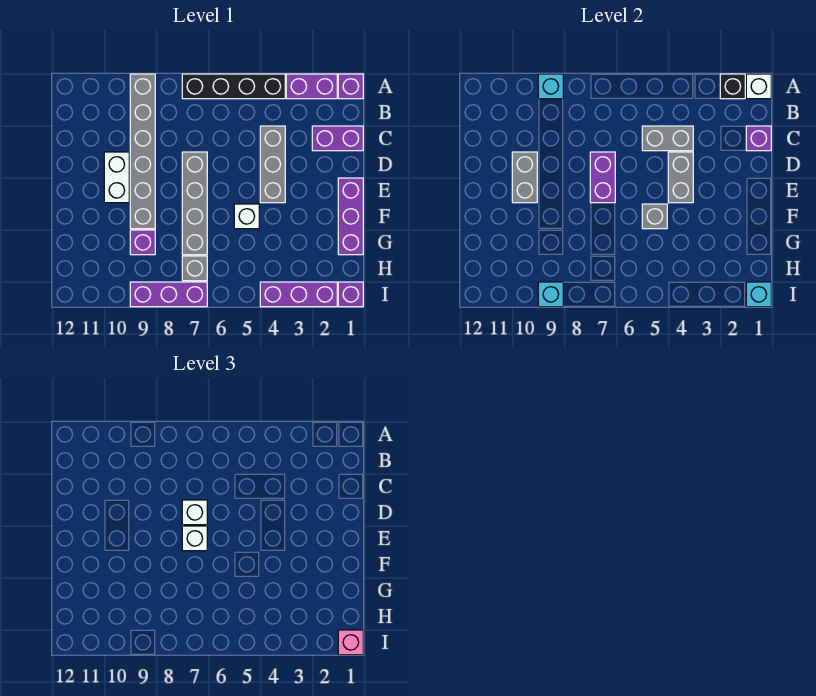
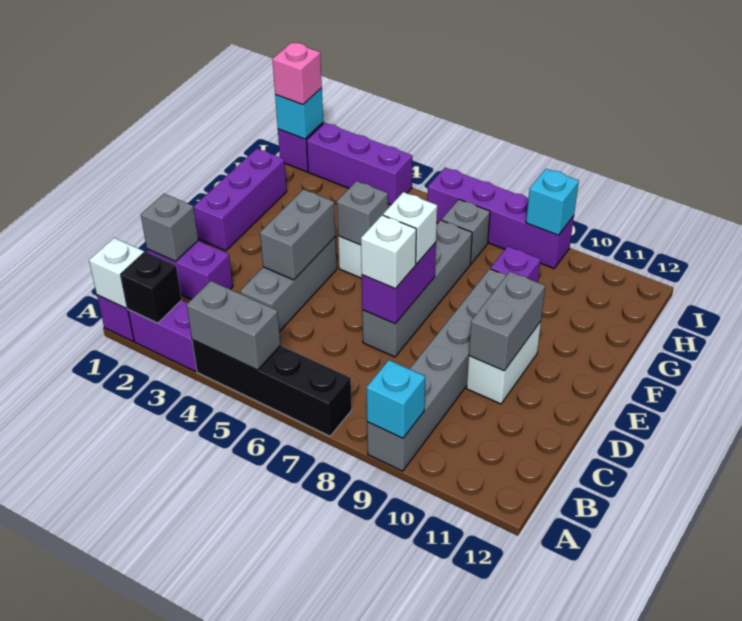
purple 1x1 brick [746,126,771,151] -> grey 1x1 brick [141,194,198,261]
grey 1x2 brick [642,126,693,151] -> grey 1x2 brick moved to [187,281,281,370]
purple 1x3 brick [130,282,207,307] -> purple 1x4 brick [427,168,574,268]

